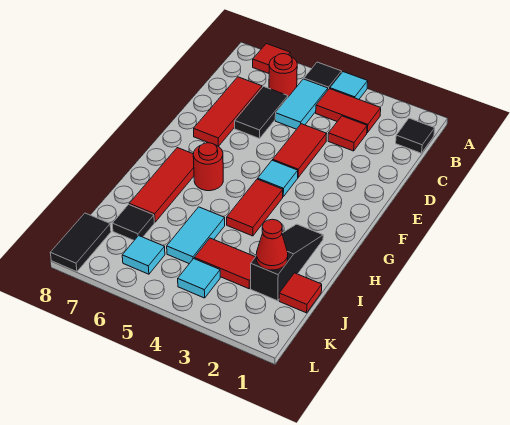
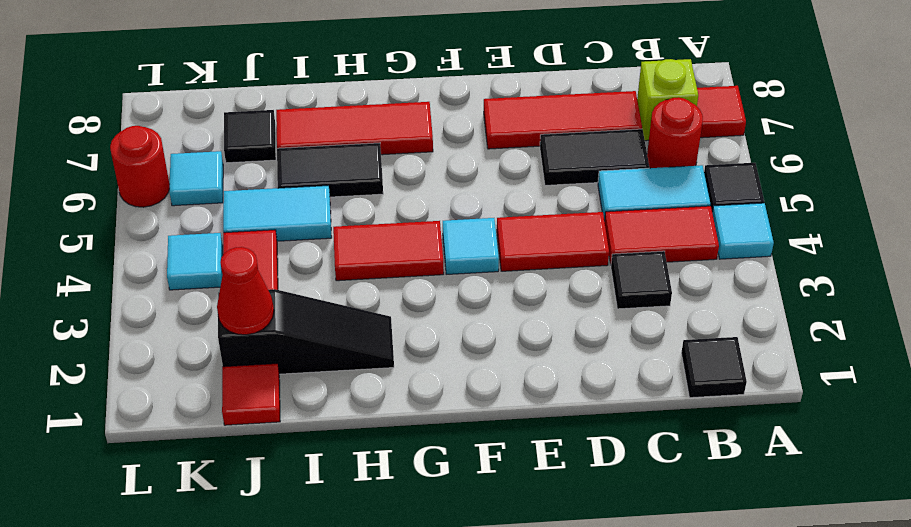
red 1x2 tile [316,89,381,133] -> red 1x2 tile turned to [605,206,719,265]
none -> lime 1x1 brick [637,59,698,141]
red 1x1 tile [328,116,367,151] -> black 1x1 tile [611,251,672,309]
red 1x1 round brick [193,143,223,191] -> red 1x1 round brick moved to [110,126,170,207]
black 1x2 tile [50,213,111,272] -> black 1x2 tile moved to [277,143,383,197]

